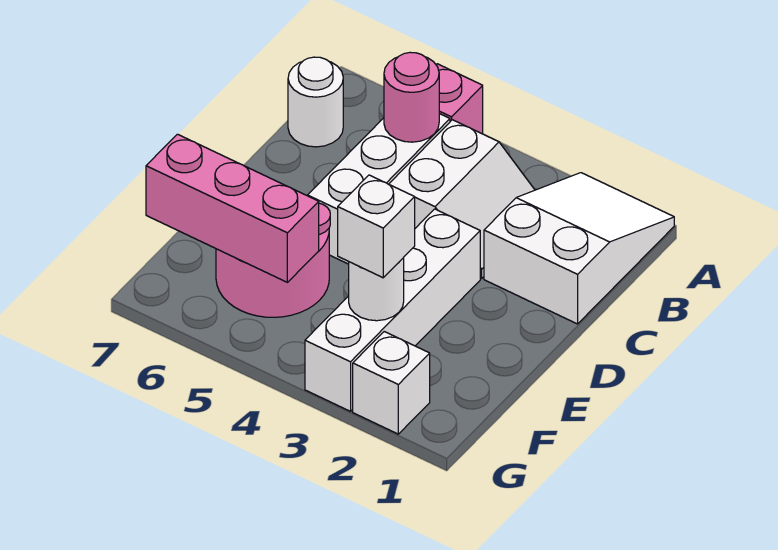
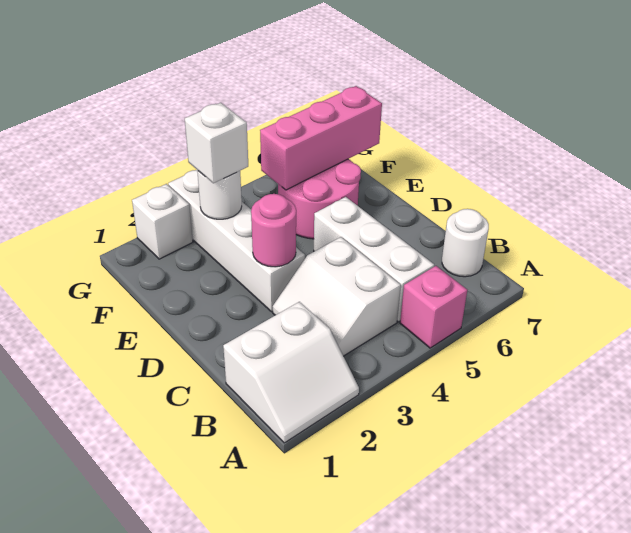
white 2x3 slope [484,173,674,324] -> white 2x2 slope [223,302,359,443]
pink 1x1 round brick [384,52,439,142] -> pink 1x1 round brick moved to [251,194,296,267]

